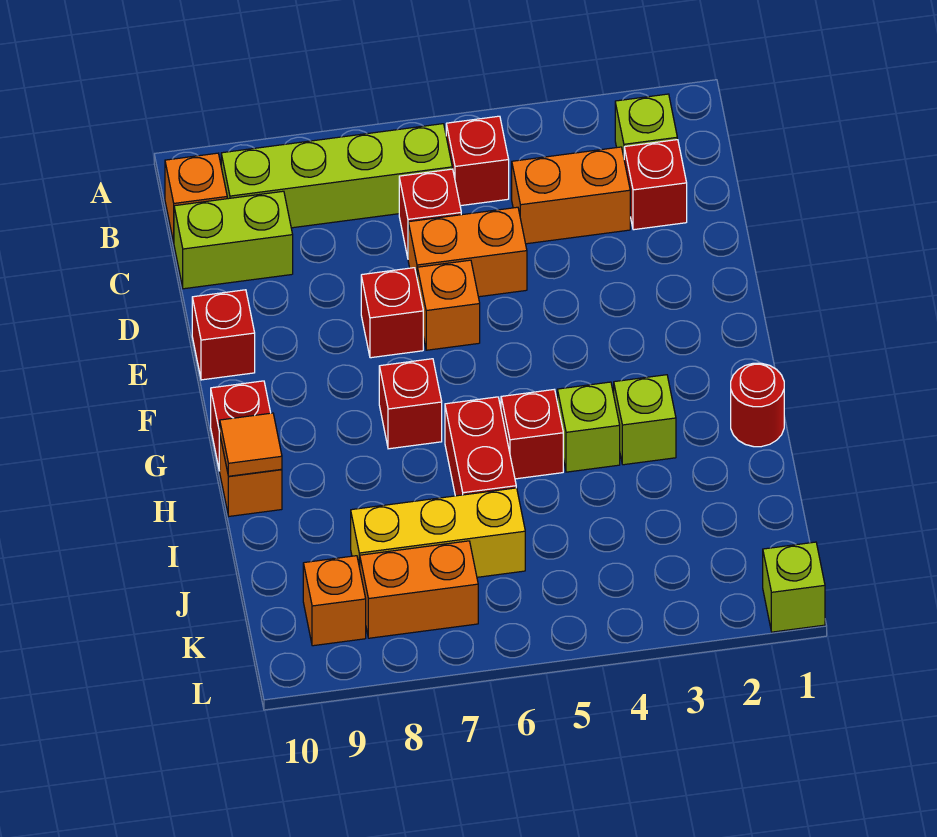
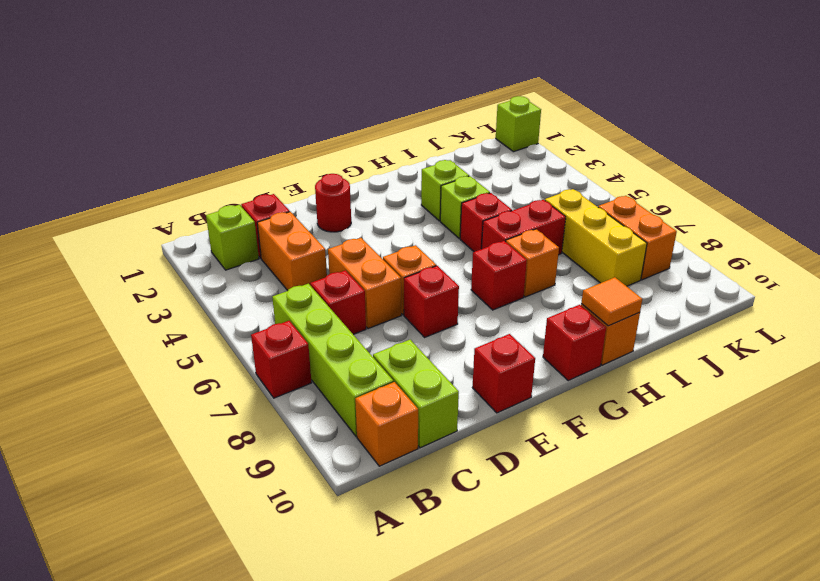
red 1x1 brick [446,116,509,206] -> red 1x1 brick moved to [251,321,312,398]
red 1x1 round brick [731,363,784,447] -> red 1x1 round brick moved to [315,174,351,232]
orange 1x1 brick [303,556,366,646] -> orange 1x1 brick moved to [506,229,559,297]

